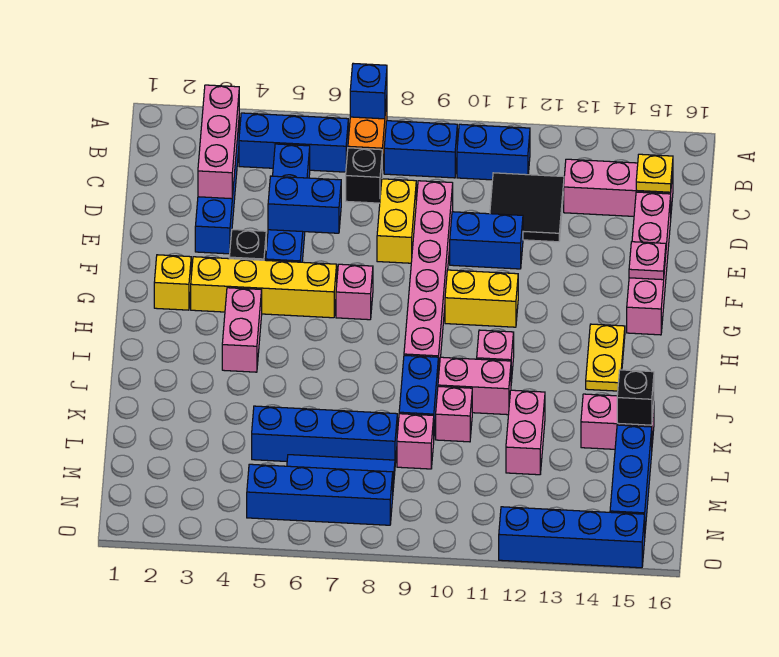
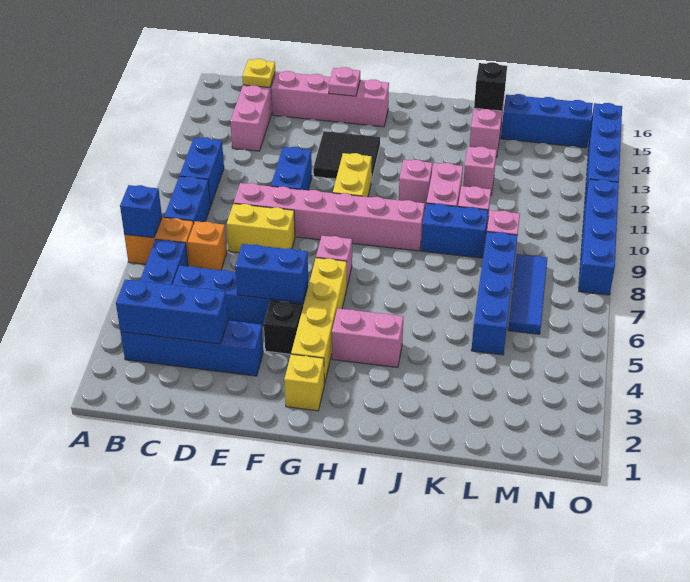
pink 1x3 brick [198,85,239,199] -> blue 1x3 brick [116,280,228,344]
black 1x1 brick [346,148,382,203] -> orange 1x1 brick [188,221,227,270]
black 2x2 tile [490,173,564,242] -> black 2x2 tile moved to [313,131,380,182]
blue 1x2 brick [268,176,341,233] -> blue 1x2 brick turned to [235,244,308,303]
yellow 1x2 plate [586,324,625,391] -> none
pink 1x2 brick [506,390,545,475] -> pink 1x1 brick [463,147,497,195]
blue 1x4 brick [247,464,393,525] -> blue 1x4 brick moved to [579,179,619,295]

